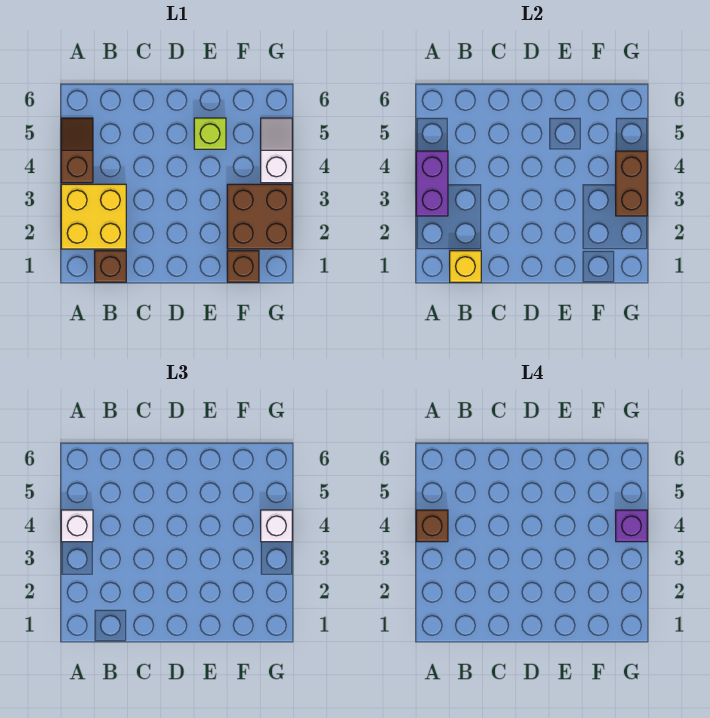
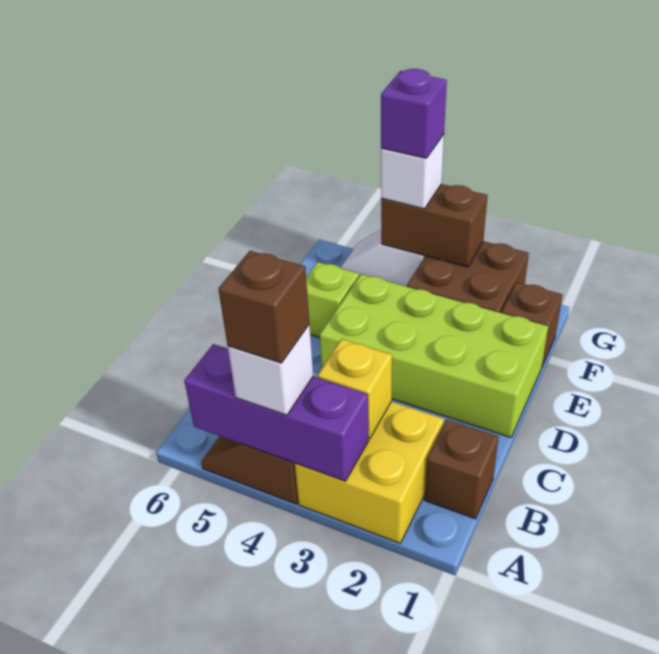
purple 1x2 brick [416,151,448,216] -> purple 1x3 brick [184,344,369,481]
yellow 1x1 brick [450,251,481,282] -> yellow 1x1 brick moved to [317,339,392,439]
none -> lime 2x4 brick [320,274,548,437]

